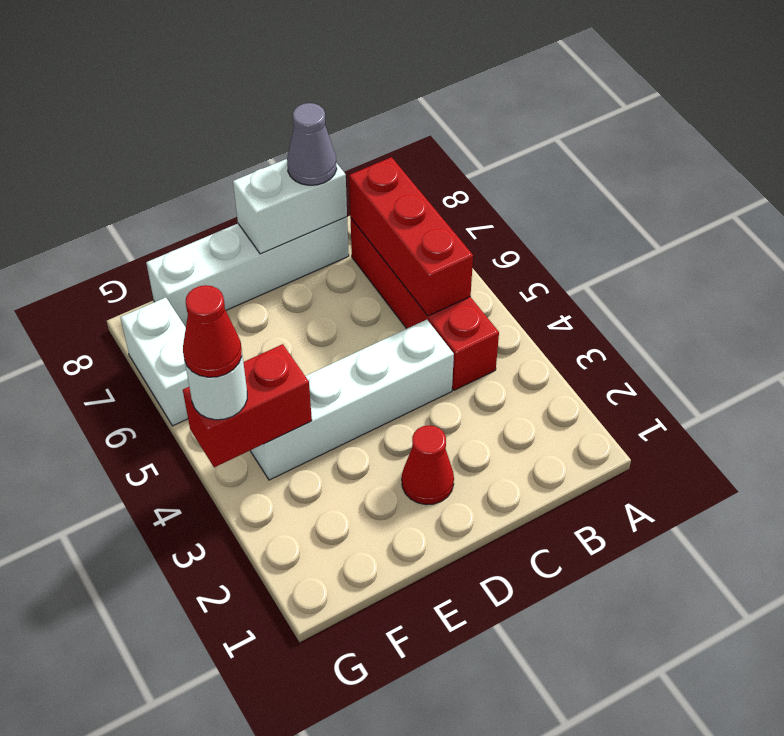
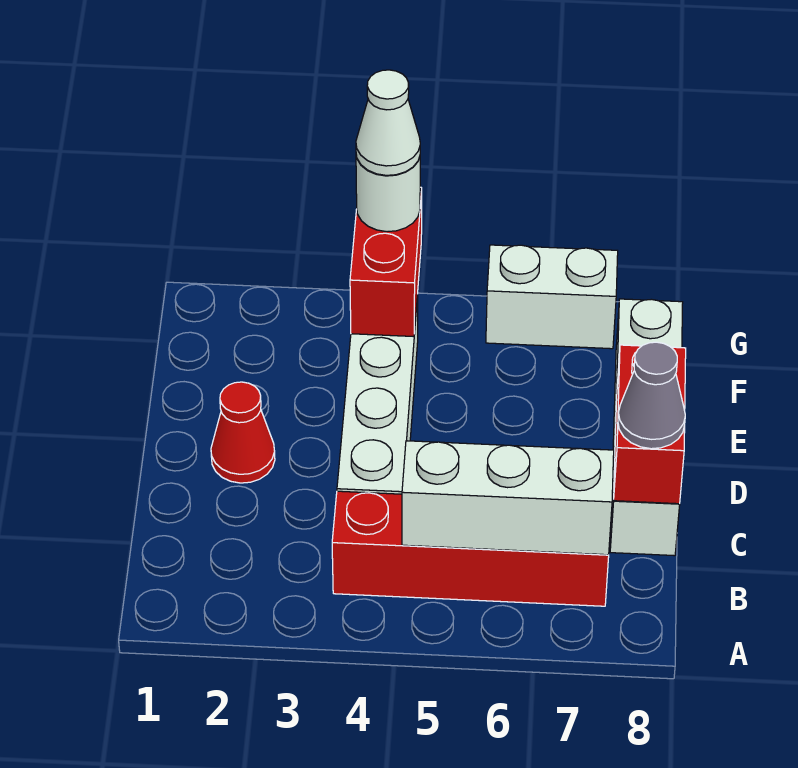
red 1x3 brick [349,157,473,316] -> white 1x3 brick [402,441,614,555]
white 1x2 brick [233,159,347,254] -> red 1x2 brick [614,345,686,504]
red 1x1 cone [183,285,242,377] -> white 1x1 cone [356,70,420,175]

